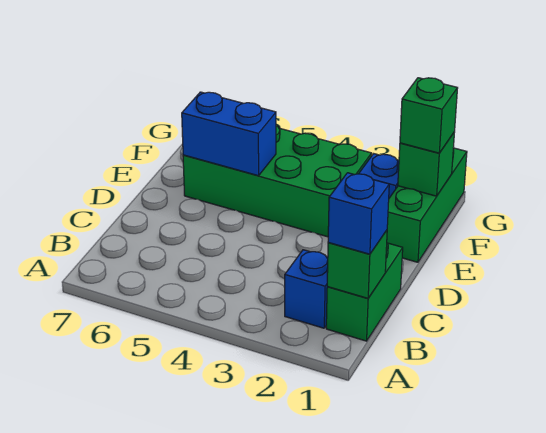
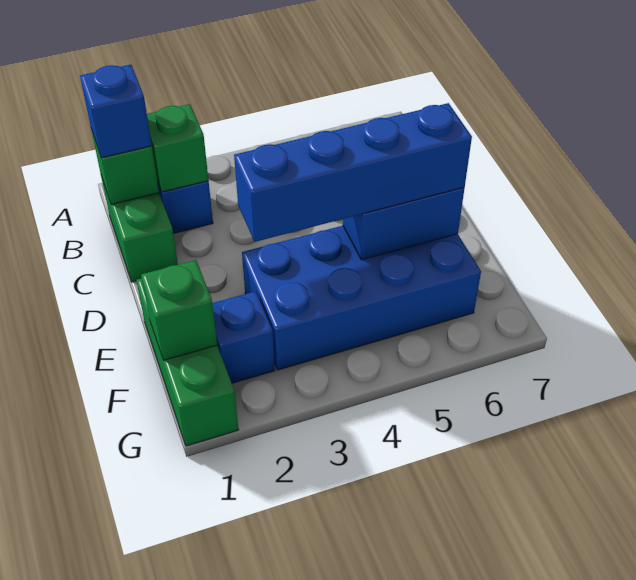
green 2x4 brick [183,126,372,237] -> blue 2x4 brick [242,226,481,370]
none -> blue 1x4 brick [234,103,472,242]
green 1x1 brick [400,78,458,153] -> green 1x1 brick moved to [147,104,208,192]

